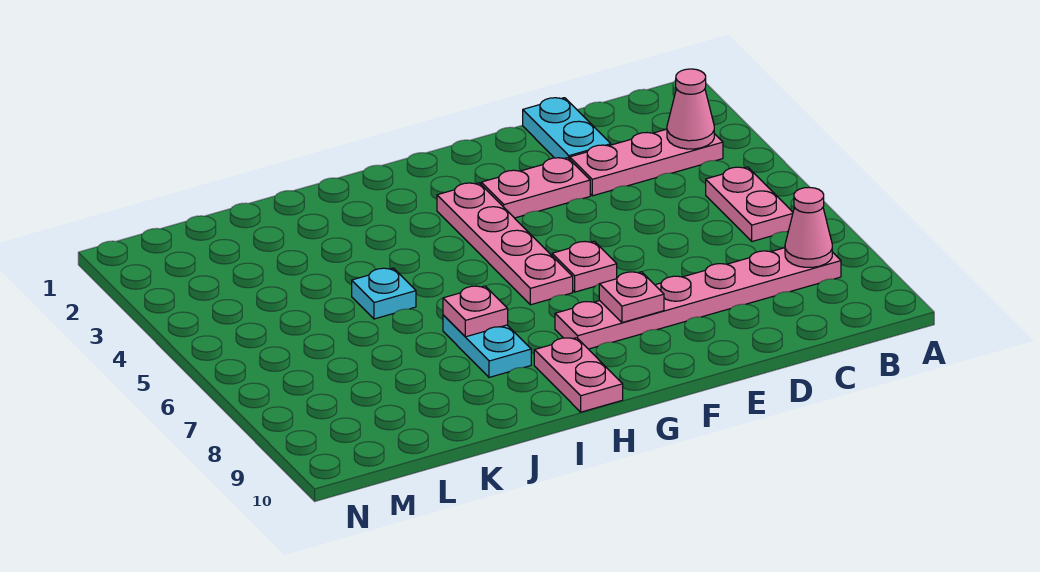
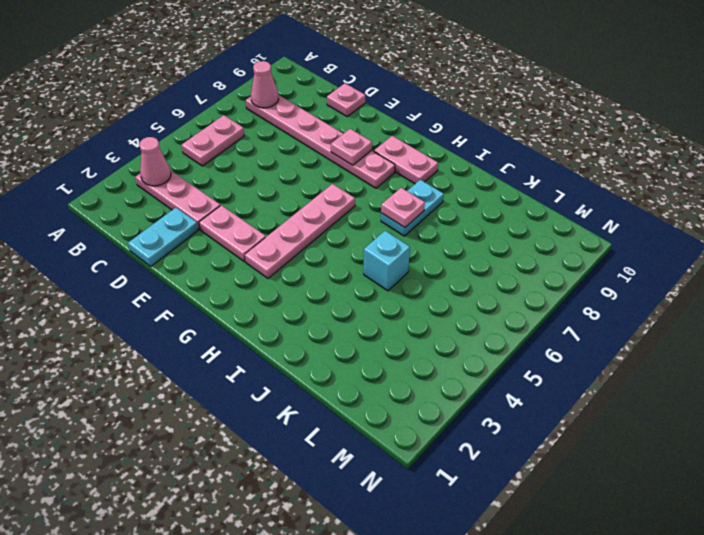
pink 1x1 plate [552,241,617,292] -> pink 1x1 plate moved to [327,83,365,116]
pink 1x2 plate [534,338,623,412] -> pink 1x2 plate turned to [374,136,438,184]
cyan 1x1 plate [352,268,416,319] -> cyan 1x1 brick [364,231,410,291]

